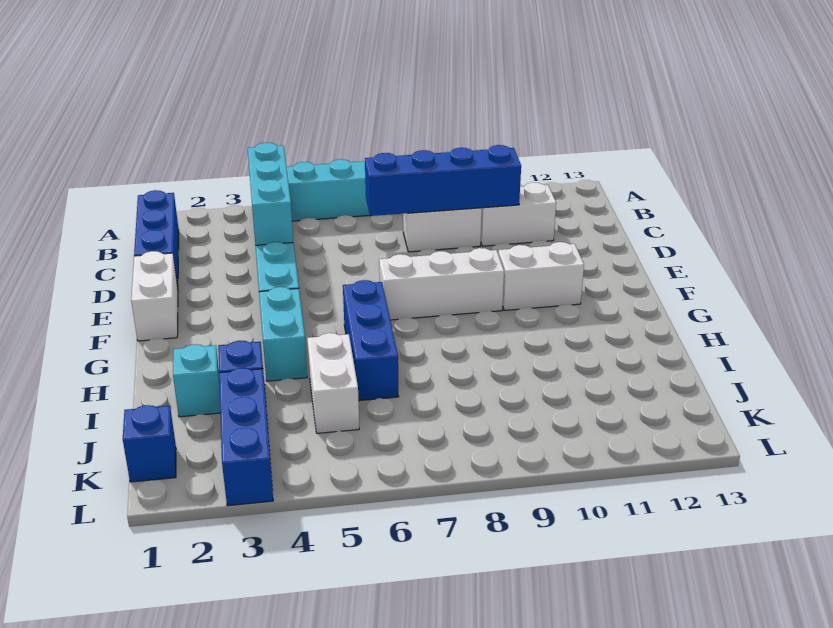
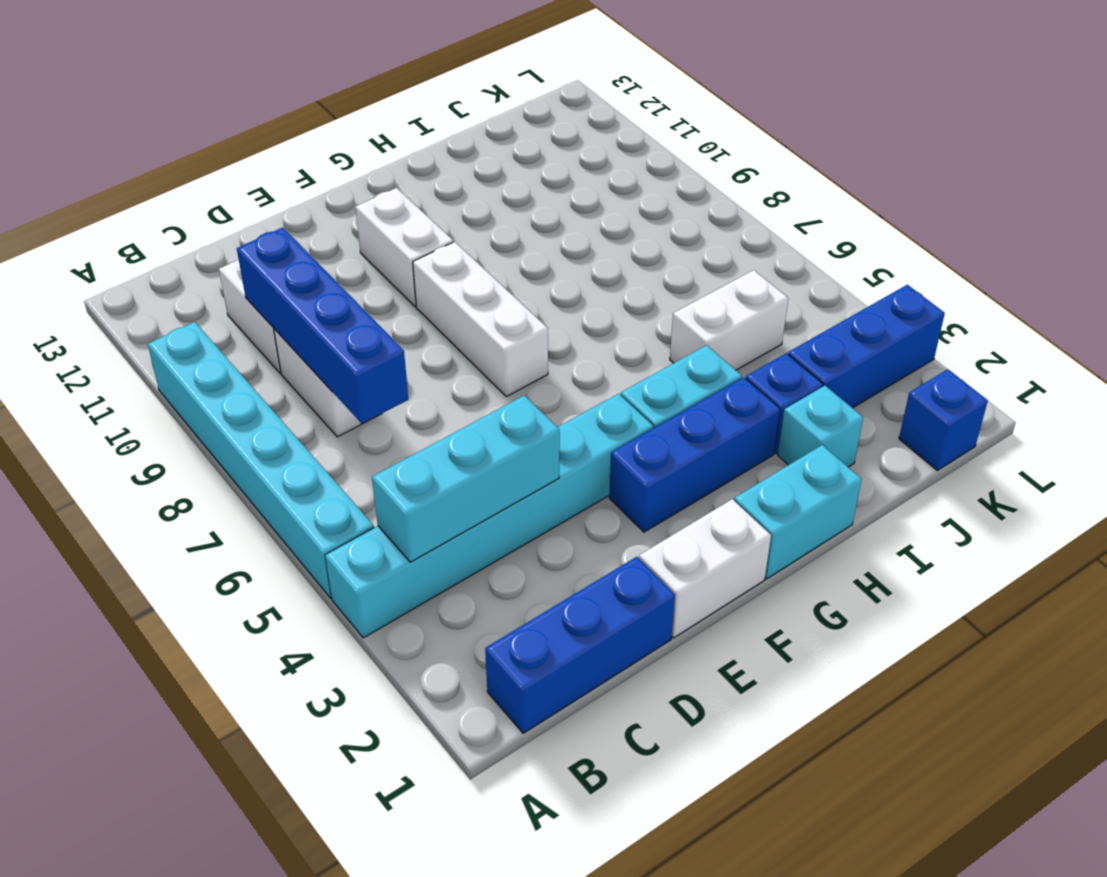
none -> cyan 1x2 brick [734,445,862,579]
blue 1x3 brick [343,280,399,401] -> blue 1x3 brick moved to [609,377,780,532]

